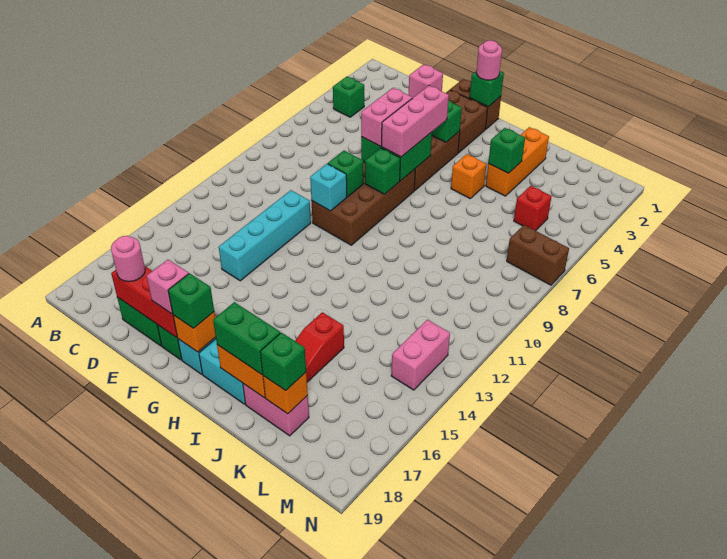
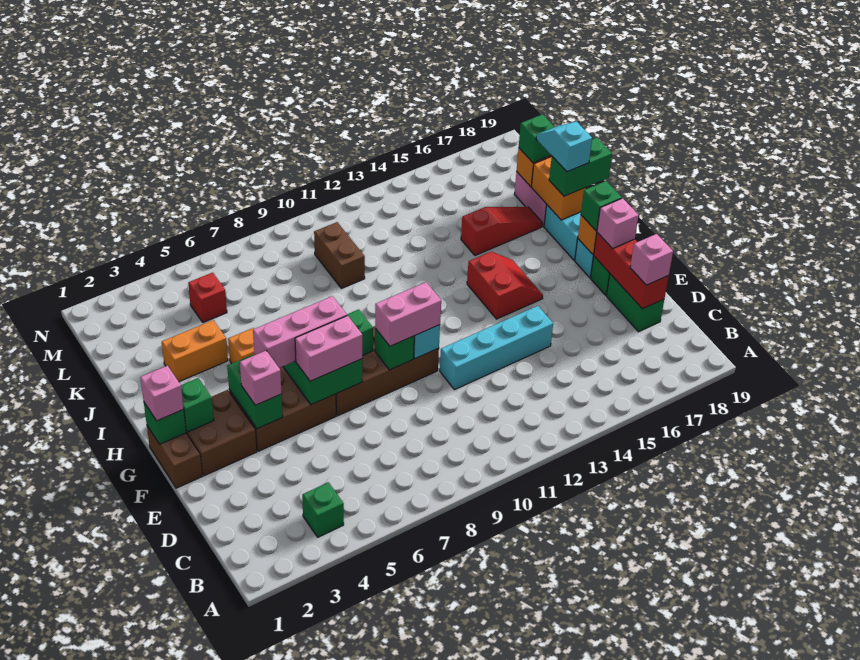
pink 1x1 round brick [111,236,145,282] -> pink 1x1 brick [630,234,673,285]
pink 1x1 round brick [476,40,502,80] -> pink 1x1 brick [140,366,184,421]
none -> red 2x2 slope [467,251,543,319]
green 1x2 brick [213,302,280,374] -> green 1x2 brick turned to [549,138,612,196]
none -> cyan 1x2 slope [536,121,592,172]
orange 1x3 brick [486,127,549,196] -> orange 1x2 brick [162,320,228,382]
green 1x1 brick [488,128,525,173] -> green 1x1 brick moved to [181,378,214,432]
brown 1x2 brick [507,225,569,285] -> brown 1x2 brick moved to [314,222,365,289]
pink 1x2 brick [391,320,450,390] -> pink 1x2 brick moved to [375,282,441,346]

